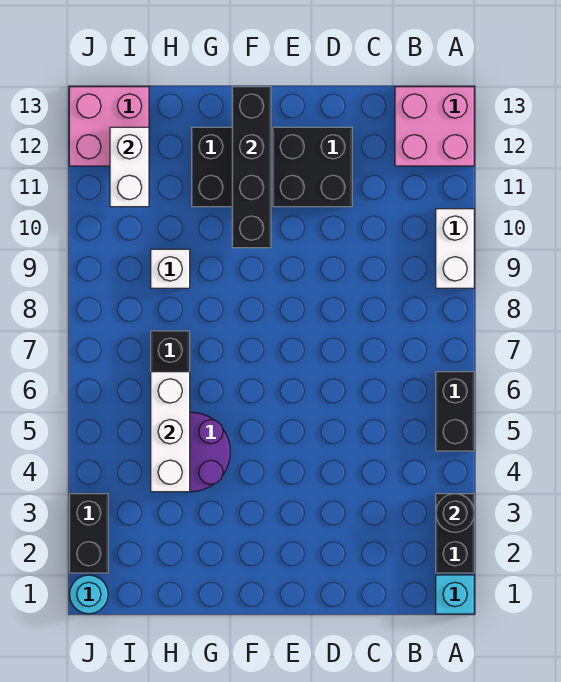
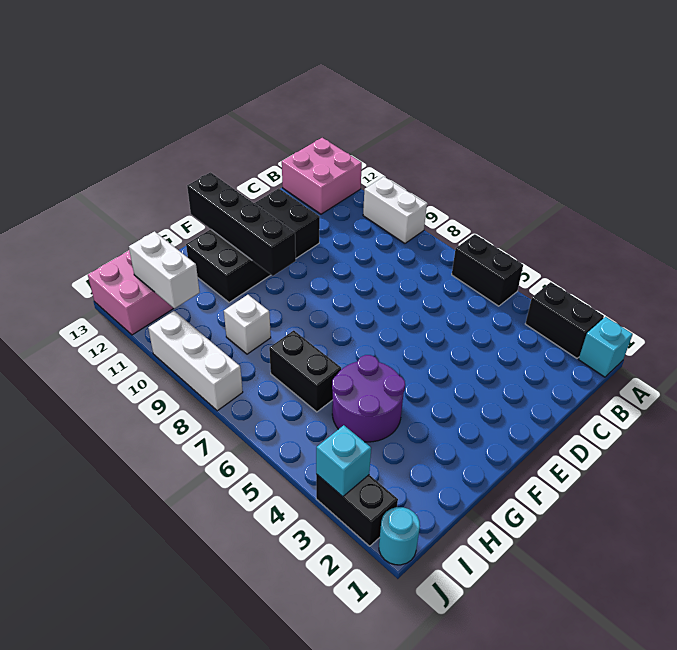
black 1x1 round brick [436,494,474,532] -> none
white 1x3 brick [151,372,190,492] -> white 1x3 brick moved to [148,311,243,411]
none -> cyan 1x1 brick [316,425,371,497]

